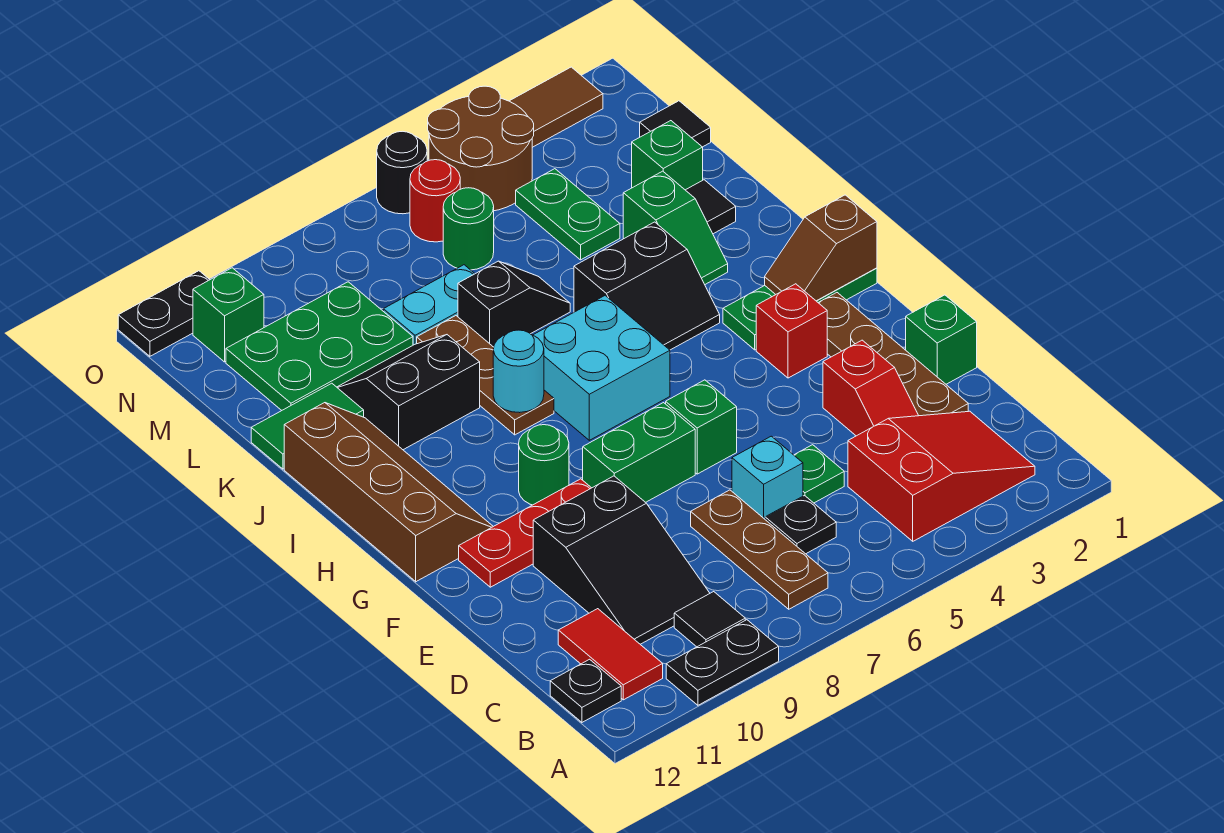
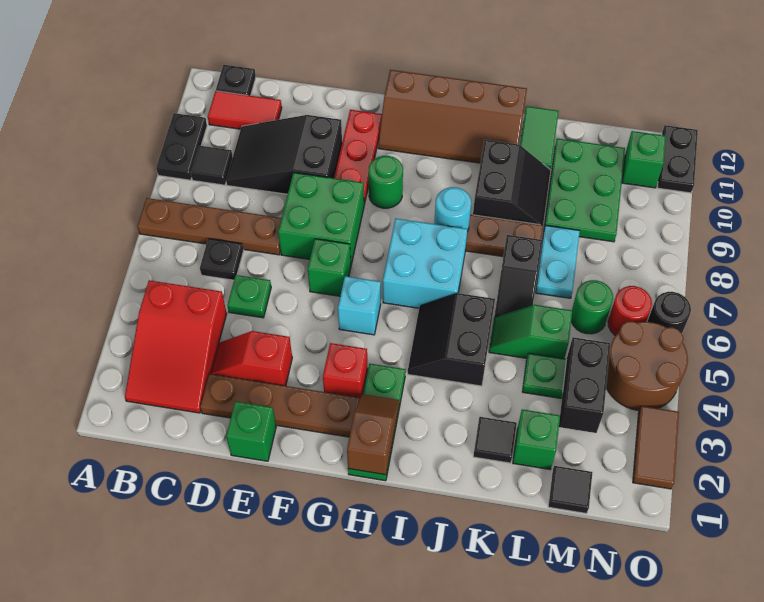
brown 1x3 plate [691,490,828,609] -> brown 1x4 plate [138,198,282,255]
cyan 1x1 brick [732,436,803,519] -> cyan 1x1 brick moved to [338,276,381,335]
green 1x2 brick [583,403,695,502] -> green 2x2 brick [278,173,364,264]
green 1x2 slope [623,171,728,284] -> green 1x2 slope moved to [489,305,572,359]
none -> black 1x2 brick [559,337,610,433]

